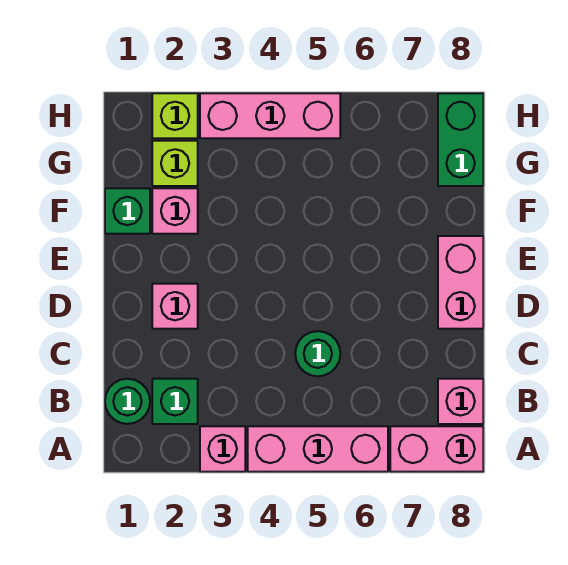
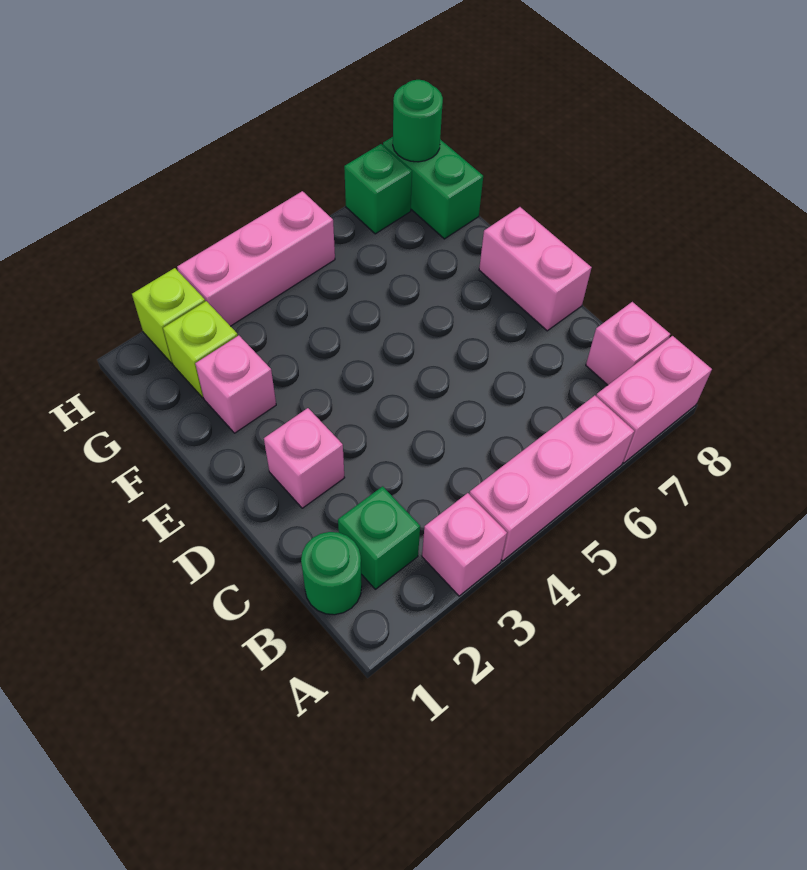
green 1x1 round brick [295,331,340,376] -> green 1x1 round brick moved to [393,80,443,162]
green 1x1 brick [105,188,150,234] -> green 1x1 brick moved to [344,144,412,234]

